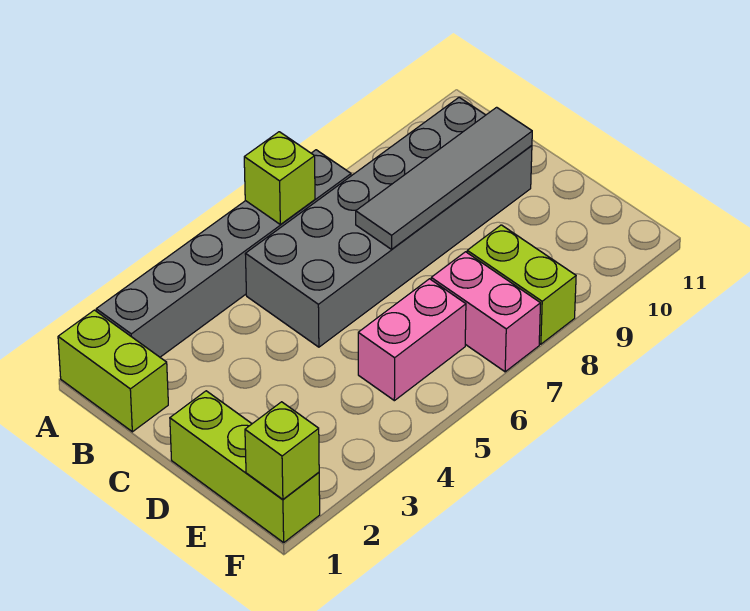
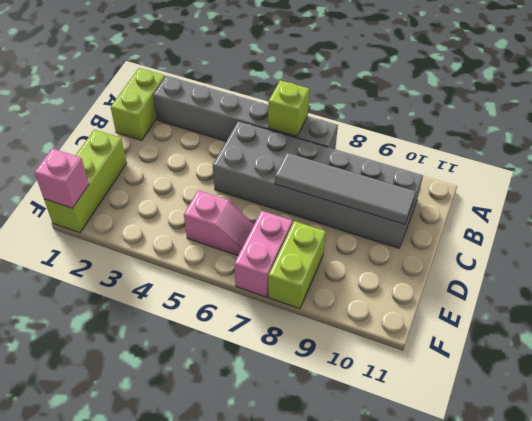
pink 1x2 brick [358,279,466,401] -> pink 1x2 slope [184,190,254,255]
lime 1x1 brick [245,402,319,499] -> pink 1x1 brick [34,148,89,208]

